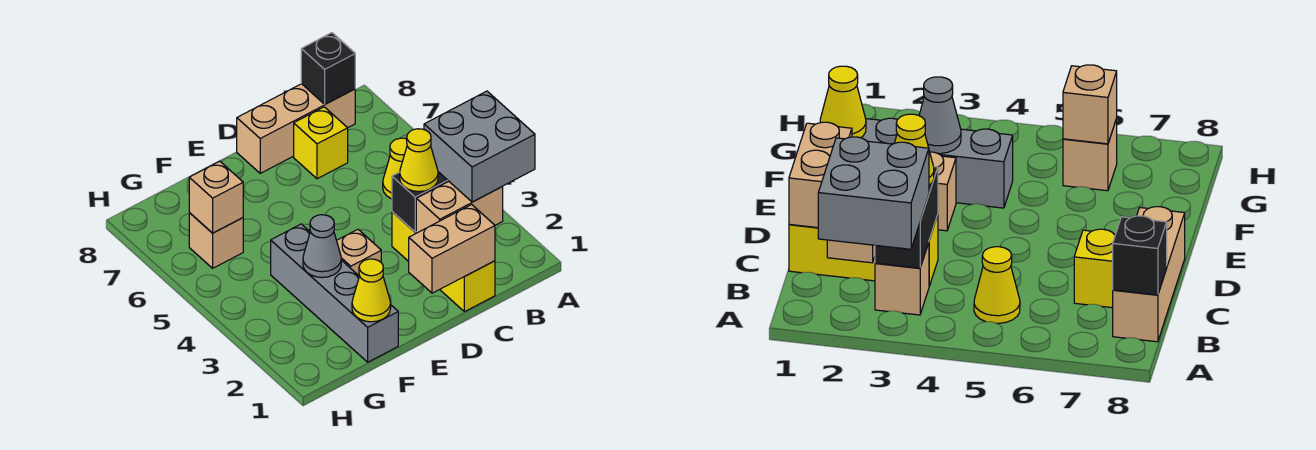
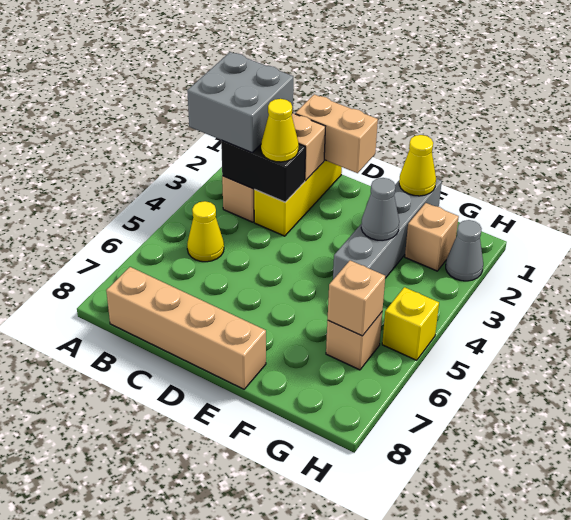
tan 1x3 brick [237,84,355,173] -> tan 1x4 brick [106,267,266,389]
black 1x1 brick [301,33,355,104] -> none
yellow 1x1 brick [294,107,348,179] -> yellow 1x1 brick moved to [382,287,439,360]
tan 1x1 brick [337,229,381,276] -> tan 1x1 brick moved to [405,203,459,271]
none -> grey 1x1 cone [446,220,483,281]

